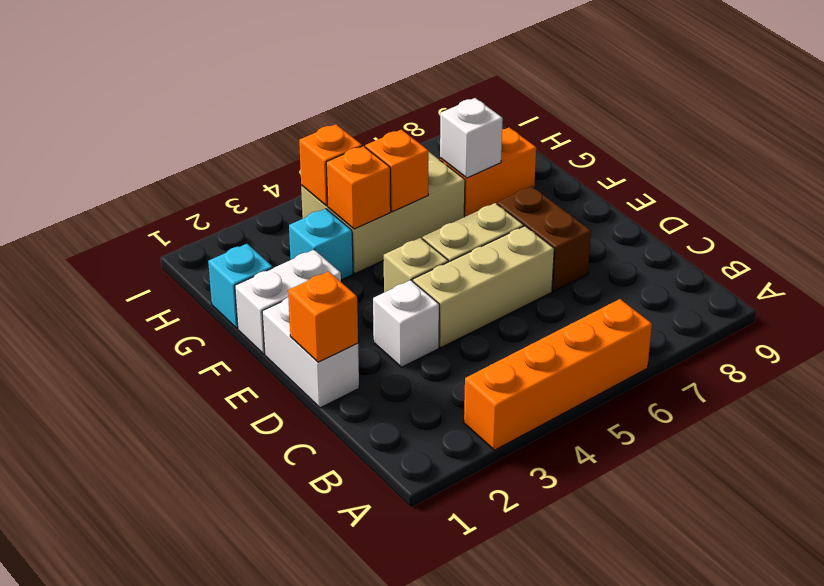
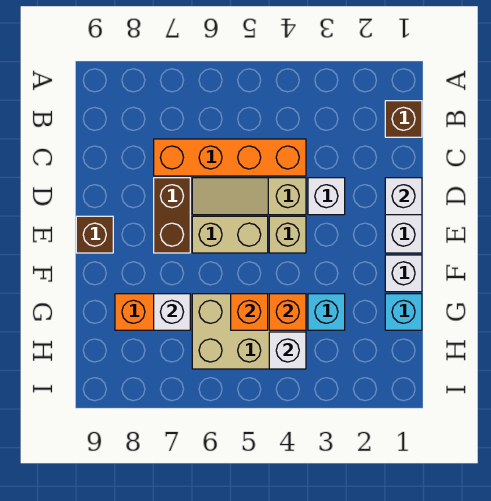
orange 1x4 brick [464,299,652,450] -> orange 1x4 brick moved to [154,139,306,176]
none -> brown 1x1 brick [385,101,422,137]
orange 1x1 brick [288,271,358,362] -> white 1x1 brick [385,178,422,215]
tan 1x3 brick [413,226,554,347] -> tan 1x3 slope [192,178,306,215]
none -> brown 1x1 brick [76,216,113,253]
white 1x2 brick [235,250,341,354] -> white 1x1 brick [385,255,422,292]
orange 1x1 brick [299,124,362,206] -> white 1x1 brick [269,332,306,369]

